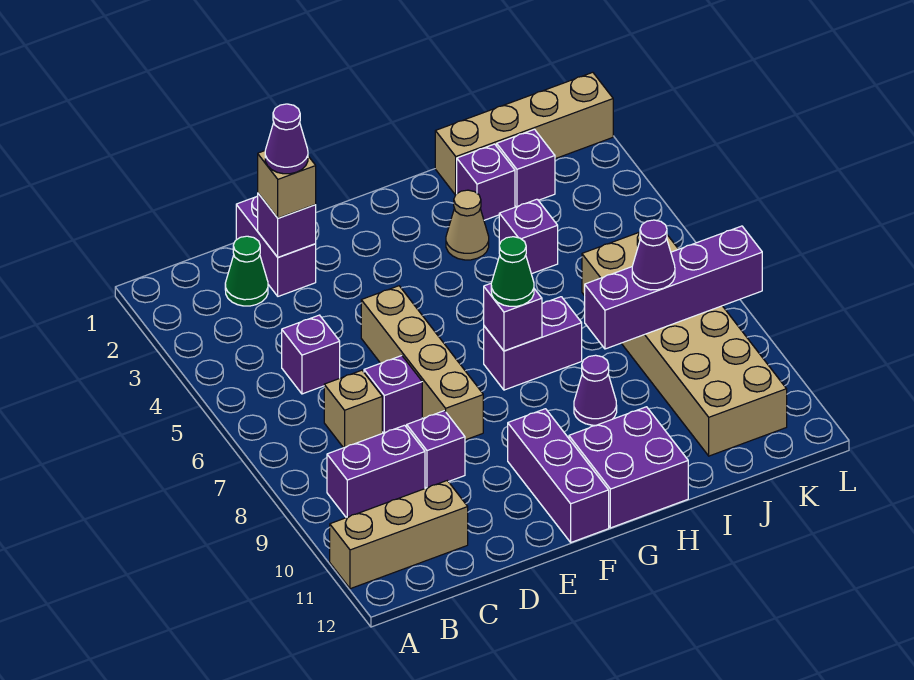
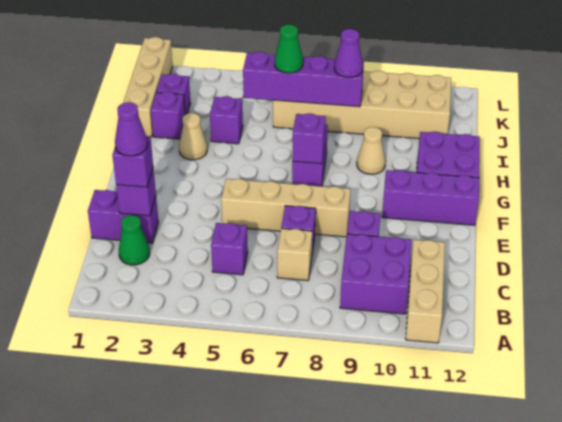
purple 1x2 brick [327,425,425,518] -> purple 2x2 brick [340,234,412,314]
tan 1x1 brick [258,151,316,218] -> purple 1x1 brick [112,136,153,187]
green 1x1 cone [491,237,534,306] -> green 1x1 cone moved to [275,25,303,73]
purple 1x1 cone [574,355,617,425] -> tan 1x1 cone [357,127,386,174]
purple 1x4 brick [585,226,762,349] -> purple 1x4 brick turned to [243,52,364,107]

